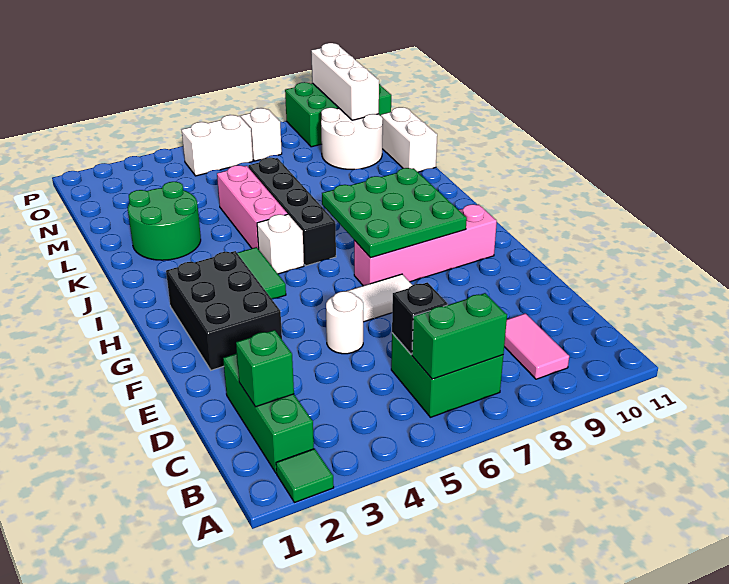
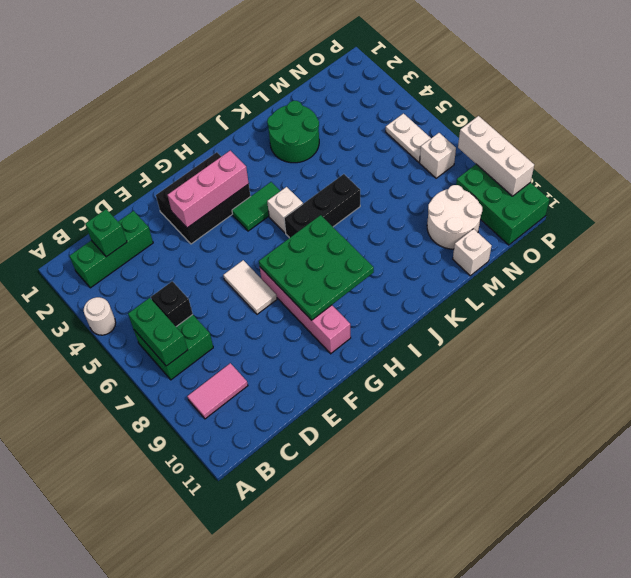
green 1x1 tile [276,449,334,503] -> none
white 1x1 round brick [326,291,363,354] -> white 1x1 round brick moved to [84,297,116,335]
black 1x4 brick [248,158,336,266] -> black 1x3 brick [284,174,360,238]
pink 1x3 brick [217,165,287,249] -> pink 1x3 brick moved to [168,151,249,228]
white 1x2 brick [381,107,437,172] -> white 1x1 brick [453,229,491,276]
white 1x3 brick [311,43,379,120] -> white 1x3 brick turned to [458,116,534,196]
white 1x2 brick [182,115,253,176] -> white 1x2 plate [386,114,431,162]

